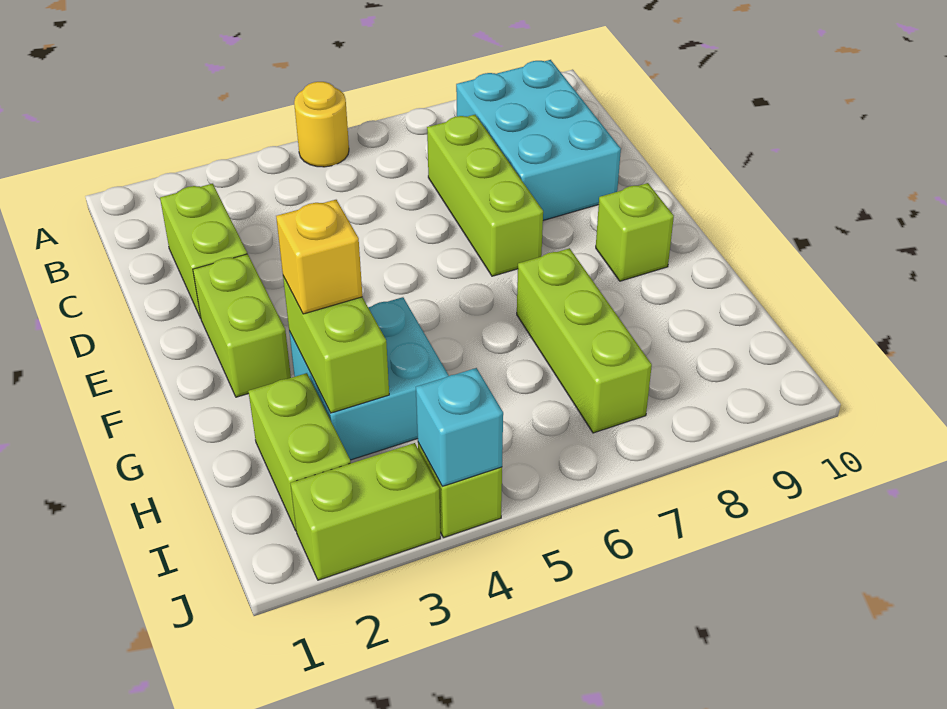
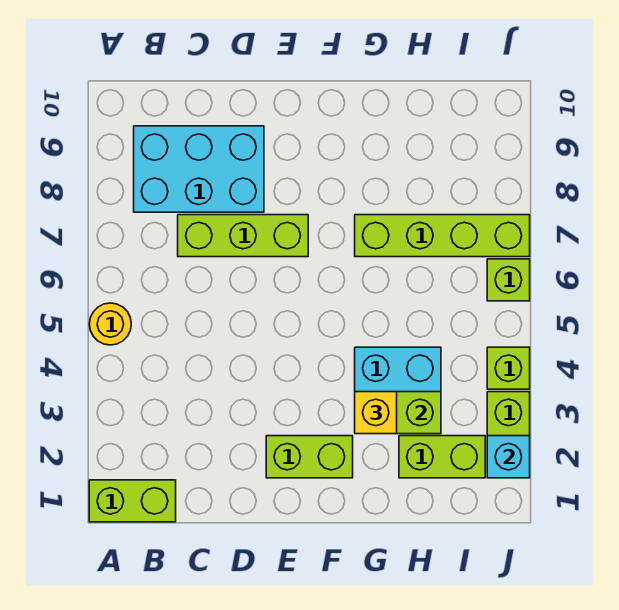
lime 1x2 brick [160,184,247,318] -> lime 1x2 brick moved to [89,480,176,522]
lime 1x1 brick [596,183,674,281] -> lime 1x1 brick moved to [487,259,530,301]
lime 1x3 brick [517,248,652,433] -> lime 1x4 brick [355,215,530,257]
cyan 1x1 brick [416,368,503,486] -> cyan 1x1 brick moved to [487,436,530,478]

